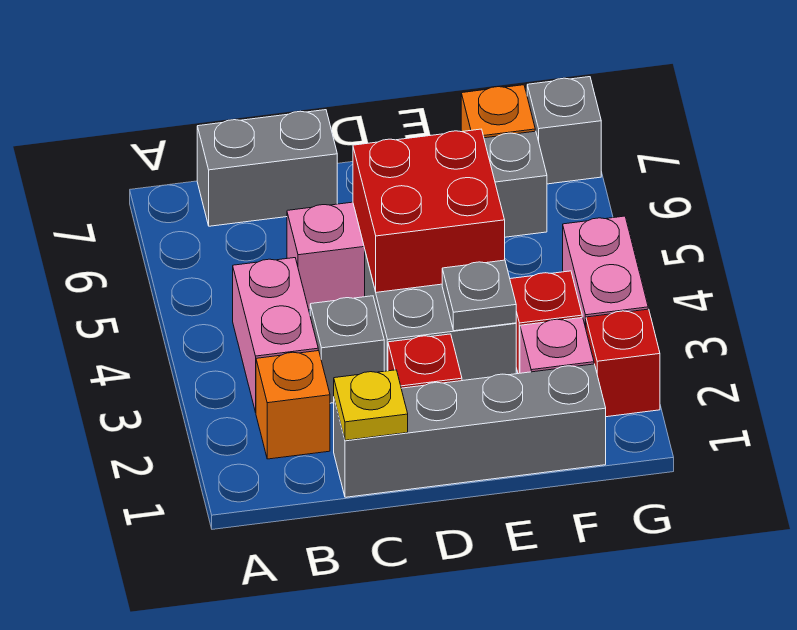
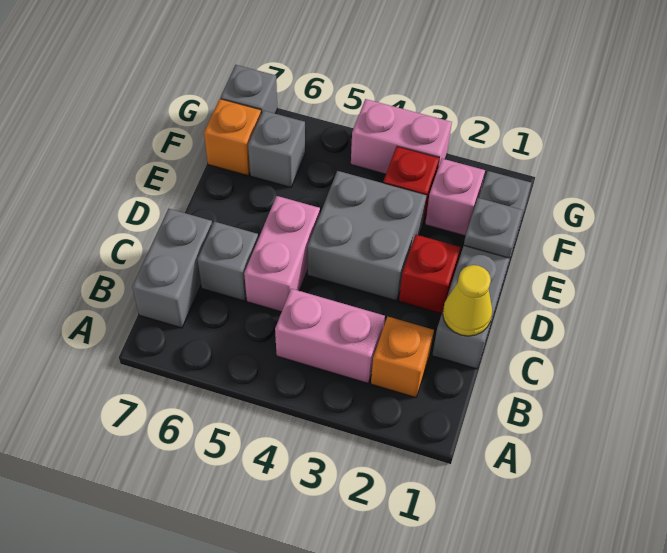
yellow 1x1 plate [334,370,408,440] -> yellow 1x1 cone [443,265,492,336]
grey 1x1 brick [310,296,384,403] -> grey 1x1 brick moved to [197,222,258,301]
red 2x2 brick [353,129,505,292] -> none
grey 1x1 plate [442,260,516,331] -> grey 1x1 plate moved to [464,198,523,258]
red 1x1 brick [586,309,660,417] -> none

